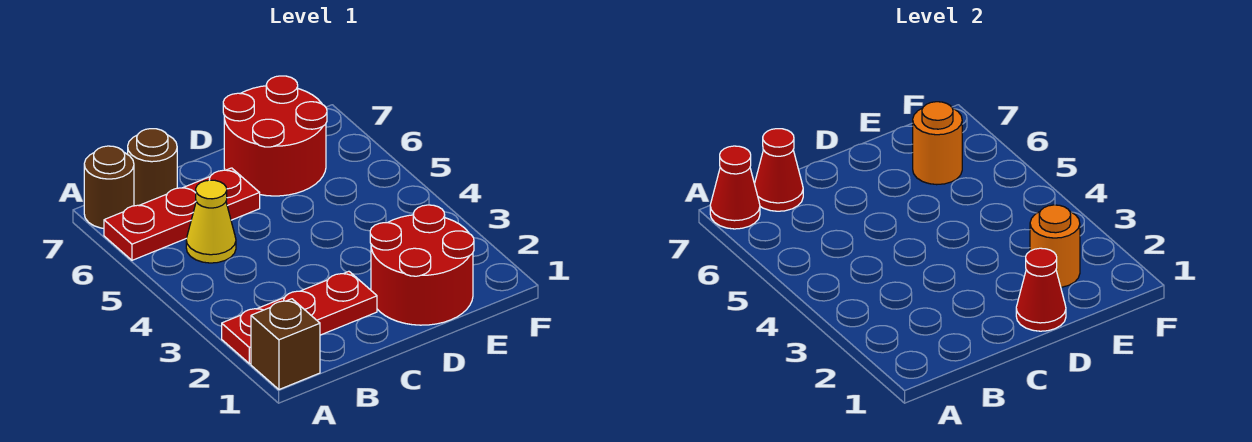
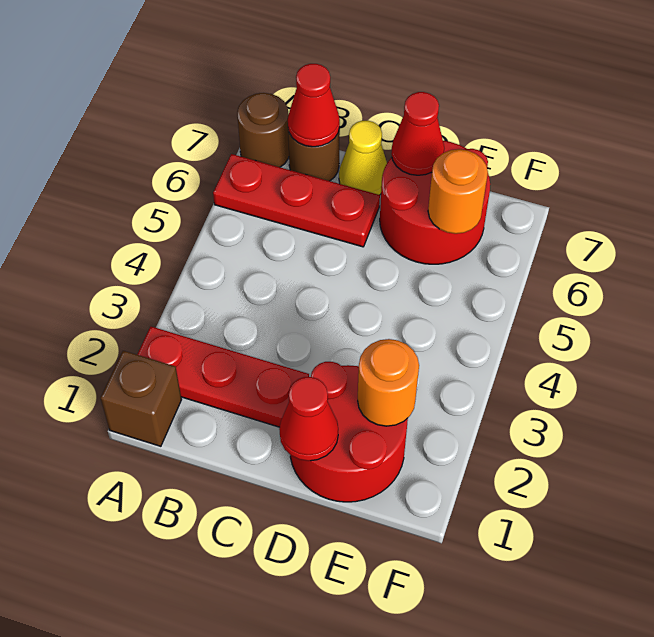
red 1x1 cone [710,146,760,229] -> red 1x1 cone moved to [391,92,444,175]
yellow 1x1 cone [186,180,236,263] -> yellow 1x1 cone moved to [339,121,387,195]

